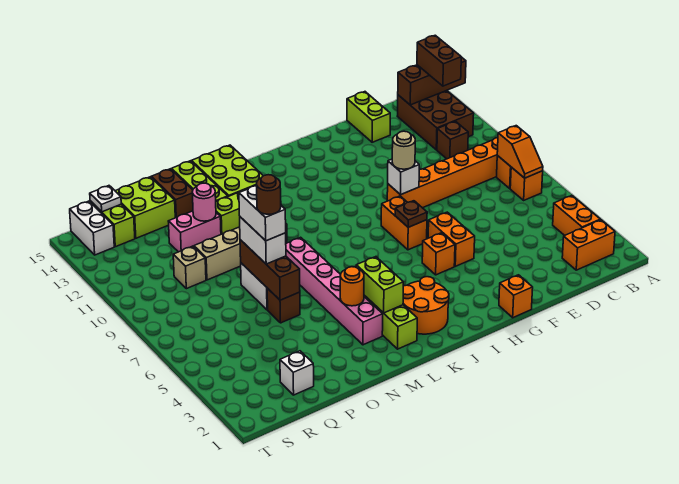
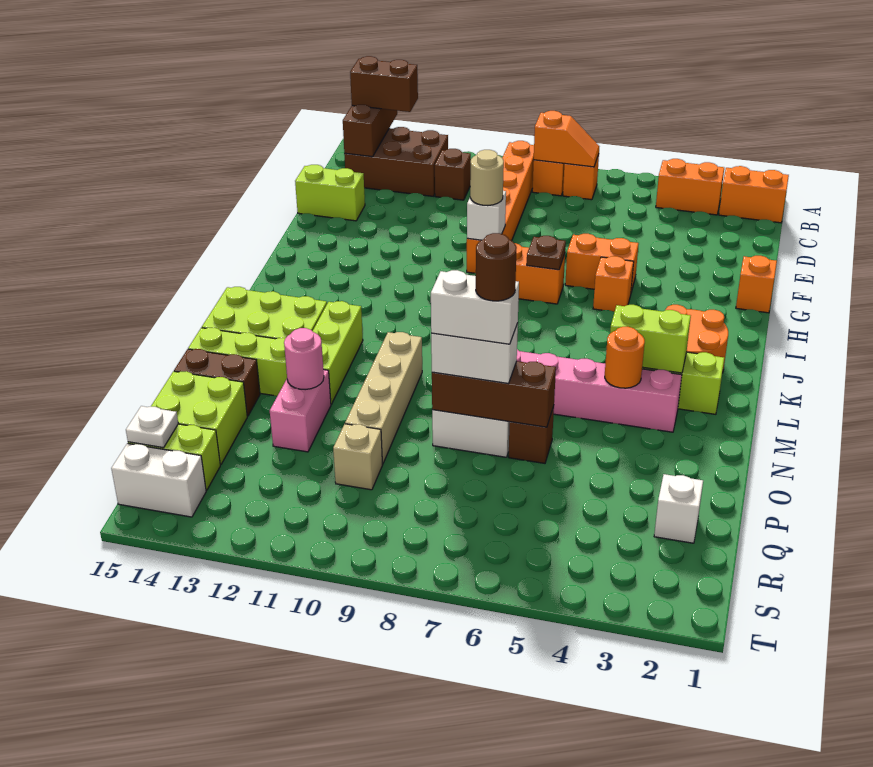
orange 1x2 brick [562,220,615,270] -> orange 1x2 brick turned to [719,166,789,223]

